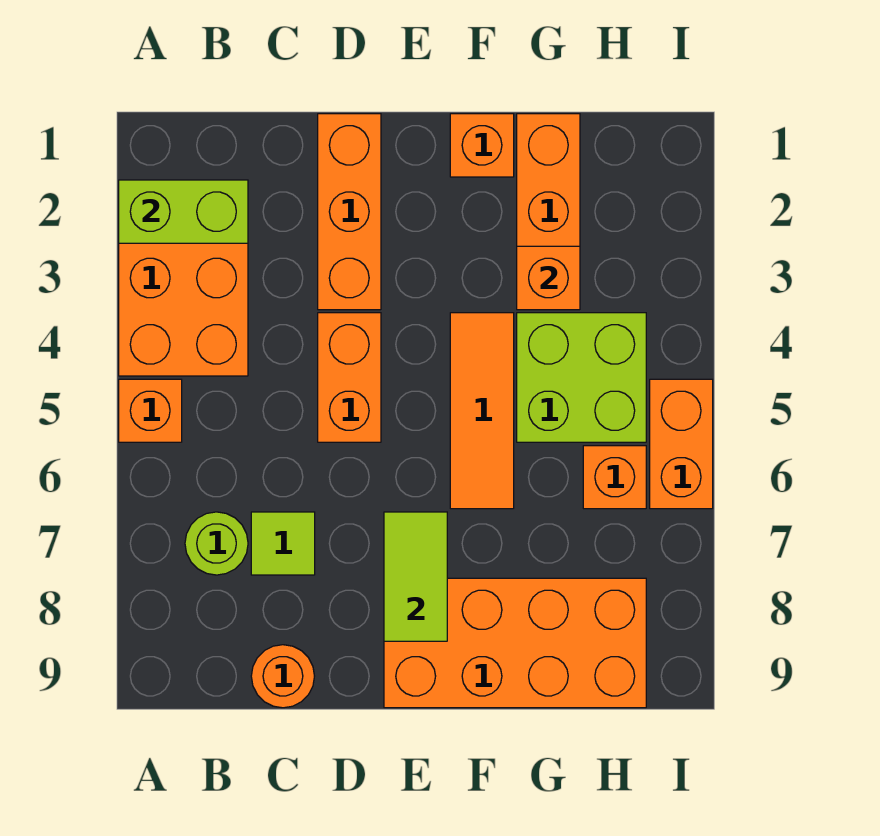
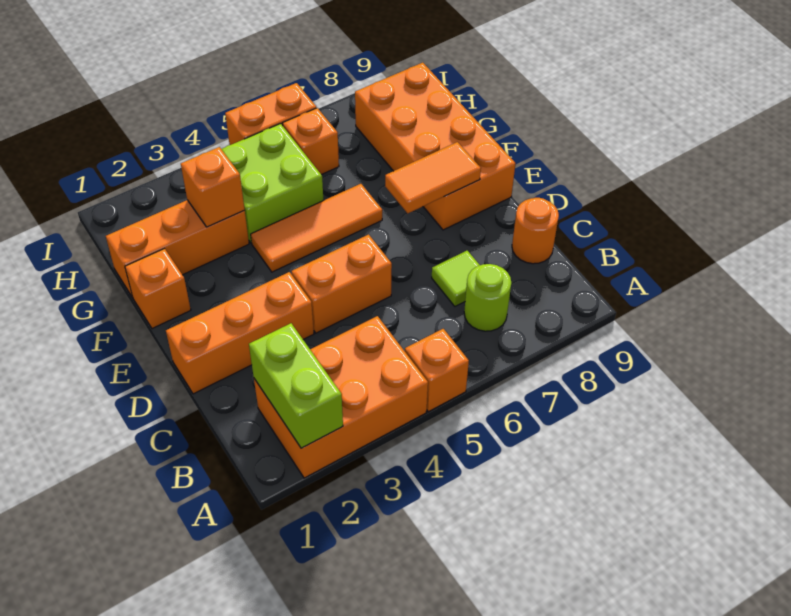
lime 1x2 tile [384,512,447,641] -> orange 1x2 tile [385,142,481,213]

